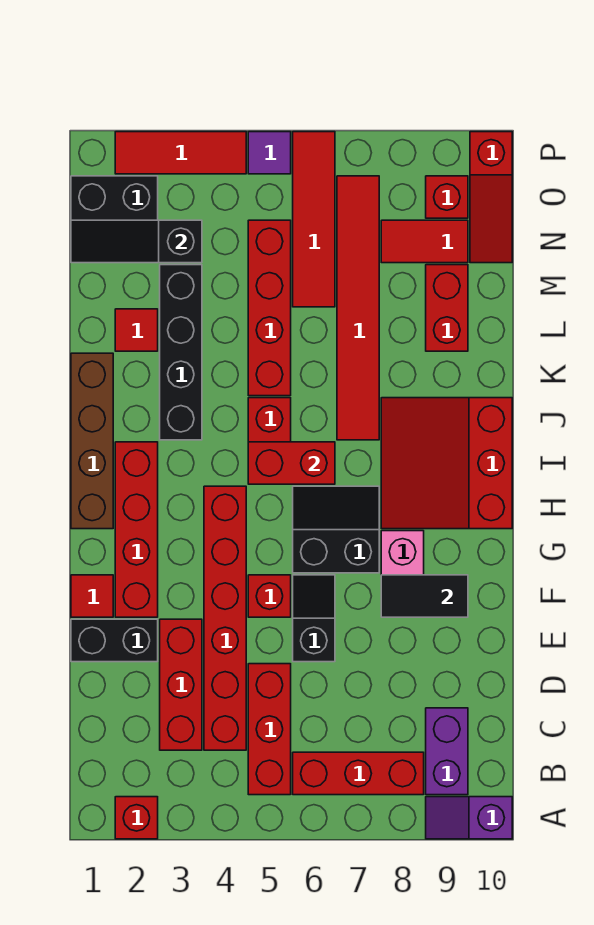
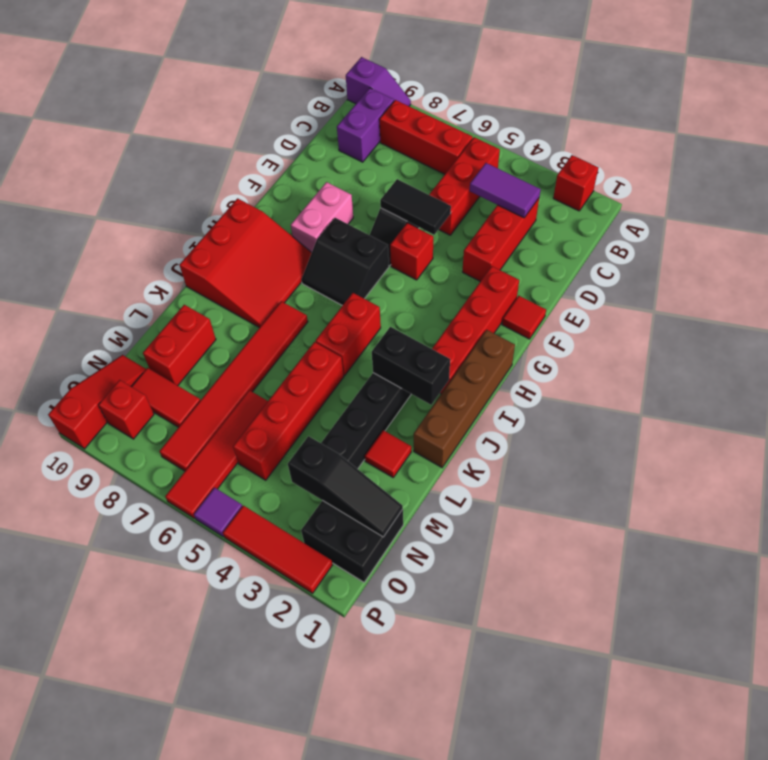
none -> purple 1x2 tile [470,163,541,218]
red 1x6 brick [204,486,246,750] -> none
black 1x2 brick [71,619,158,662] -> black 1x2 brick moved to [372,327,450,405]
black 1x2 tile [381,575,468,617] -> black 1x2 tile moved to [380,179,451,235]
red 1x2 brick [248,442,335,484] -> none

